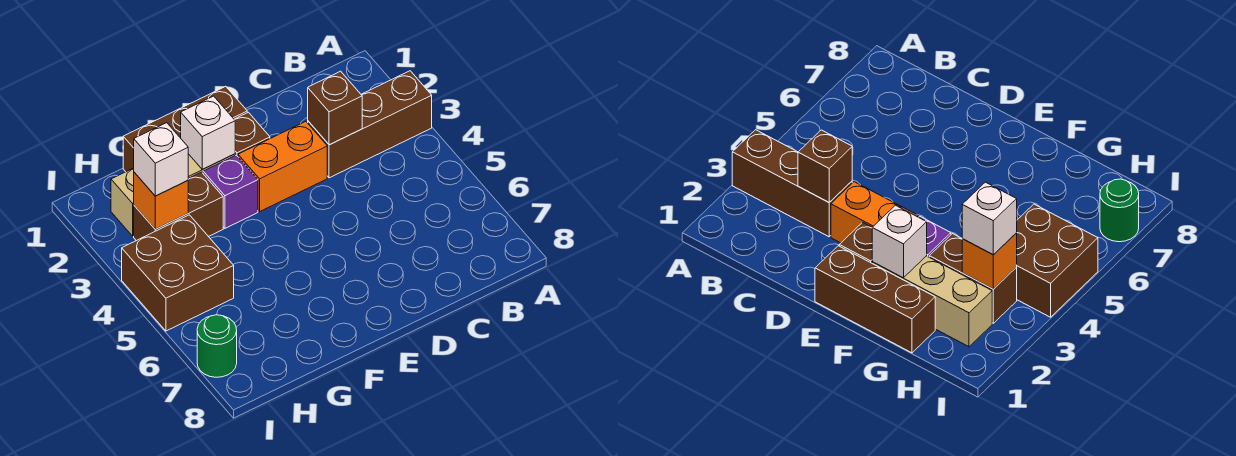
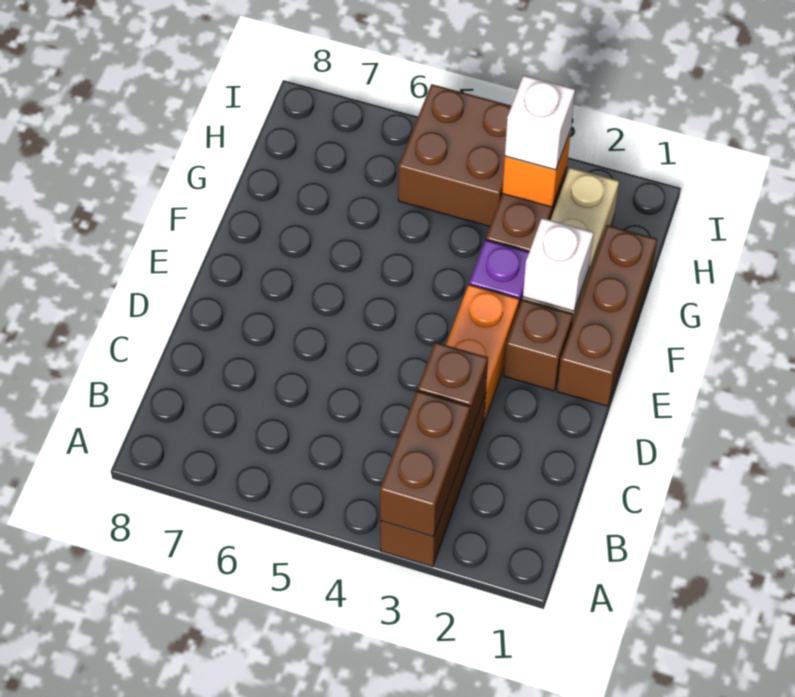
none -> brown 1x2 brick [380,391,470,537]
green 1x1 round brick [197,315,237,377] -> none

